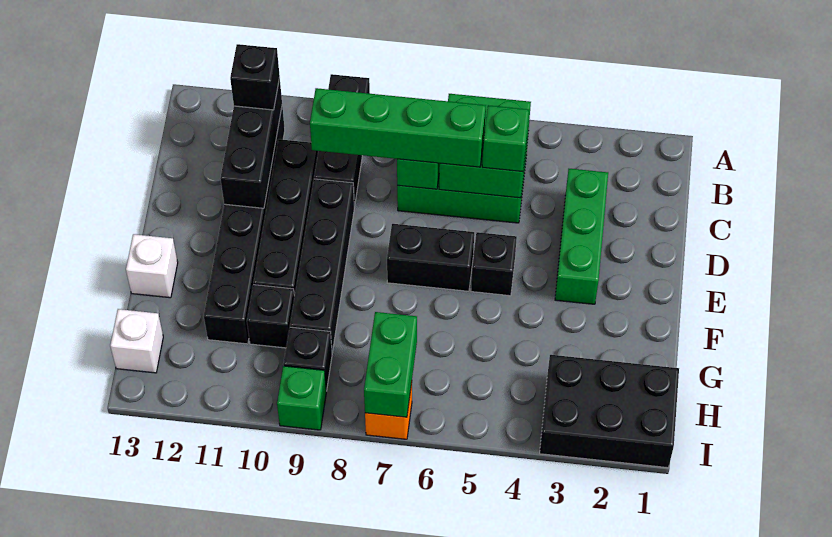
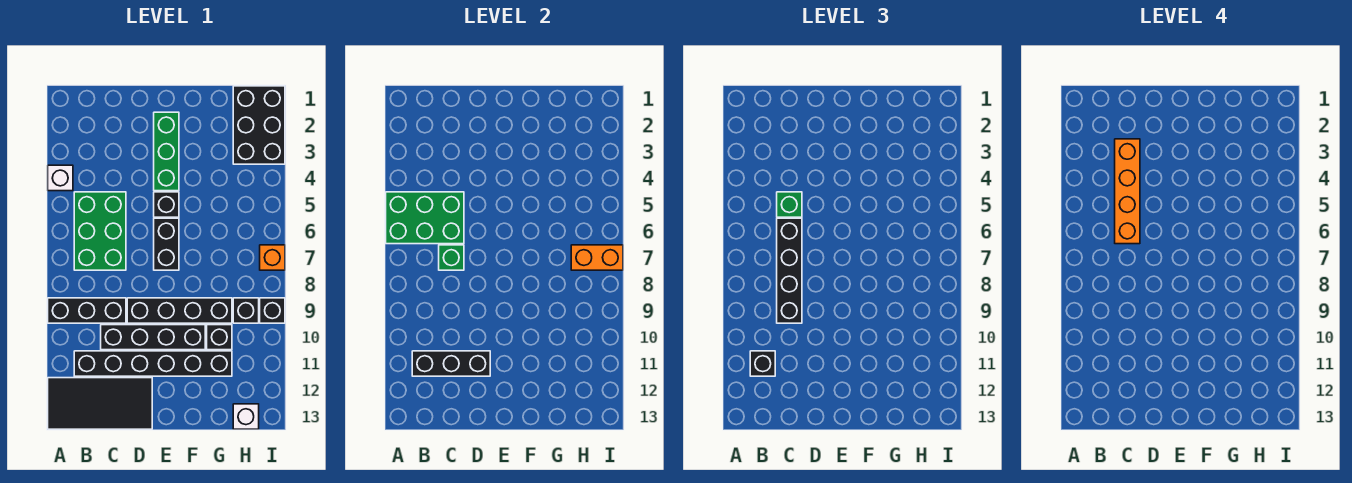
none -> black 2x4 tile [48,378,152,429]
green 2x2 brick [439,94,531,198] -> green 2x3 brick [386,192,464,244]
green 1x3 brick [555,169,608,304] -> green 1x3 brick turned to [154,112,179,191]
none -> orange 1x4 brick [1115,139,1140,244]
green 1x4 brick [310,88,486,167] -> black 1x4 brick [777,218,802,323]
white 1x1 brick [126,234,178,298] -> white 1x1 brick moved to [48,165,73,191]
green 1x2 brick [364,312,417,417] -> orange 1x2 brick [571,245,623,270]
green 1x1 brick [277,366,326,430] -> black 1x1 brick [260,298,285,323]

